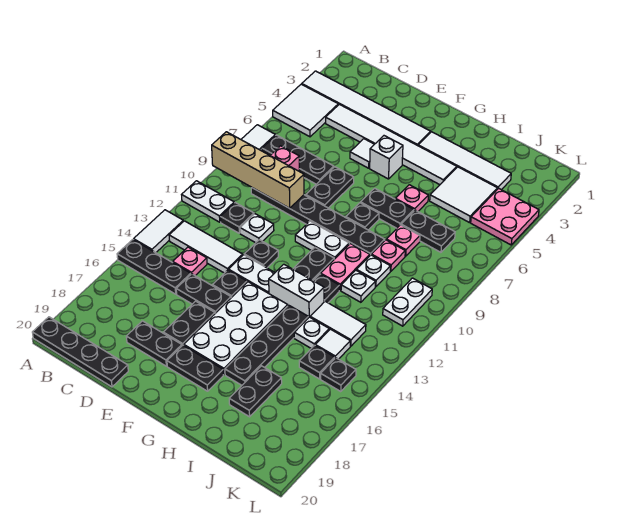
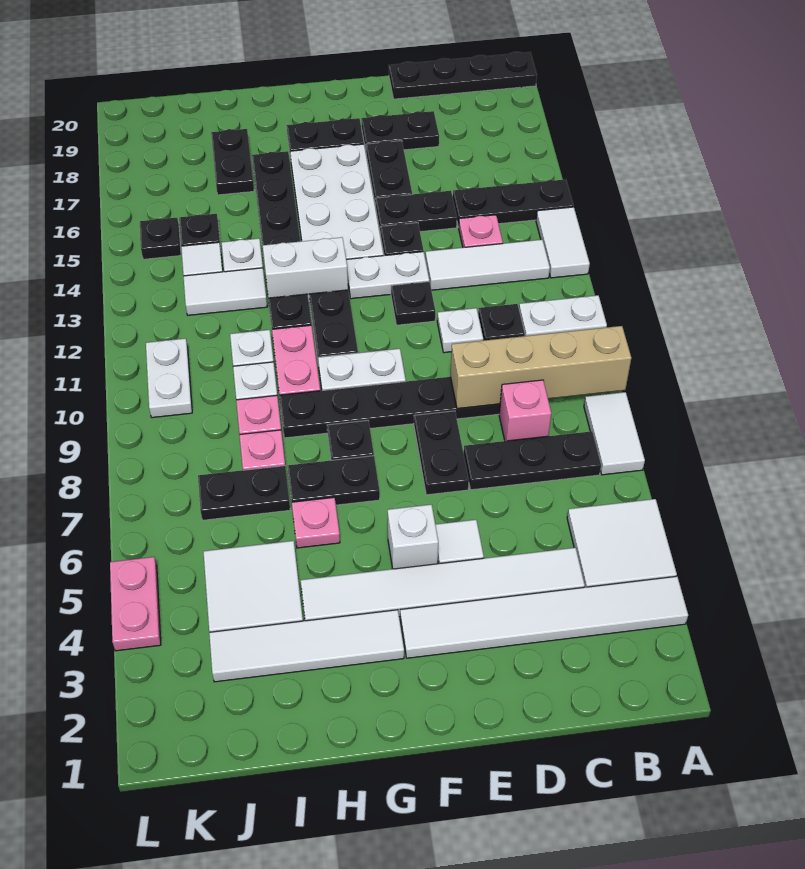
pink 2x2 plate [471,188,539,245] -> pink 1x2 plate [110,557,161,651]

